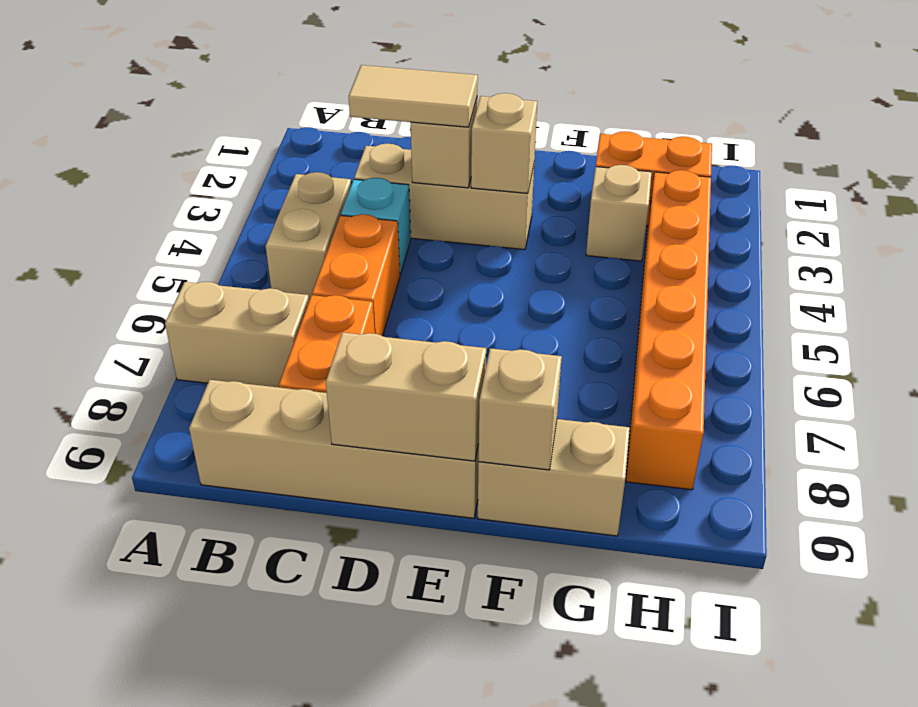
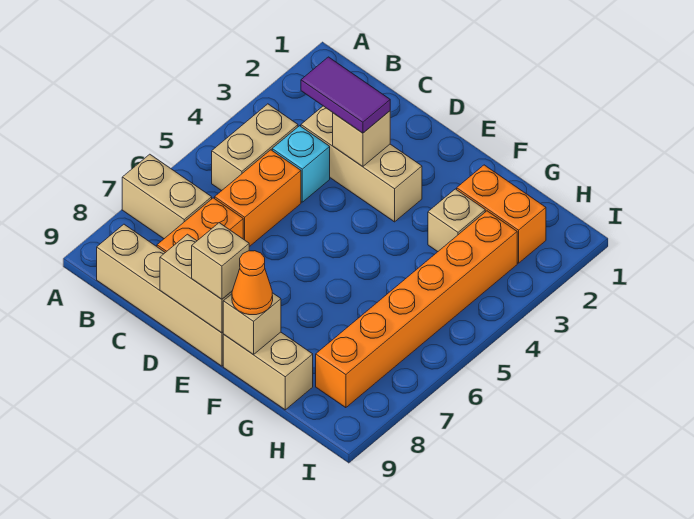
tan 1x2 tile [349,65,478,127] -> purple 1x2 tile [301,57,390,133]
tan 1x1 brick [471,93,537,193] -> tan 1x1 brick moved to [192,223,249,299]
none -> orange 1x1 cone [232,251,273,315]

